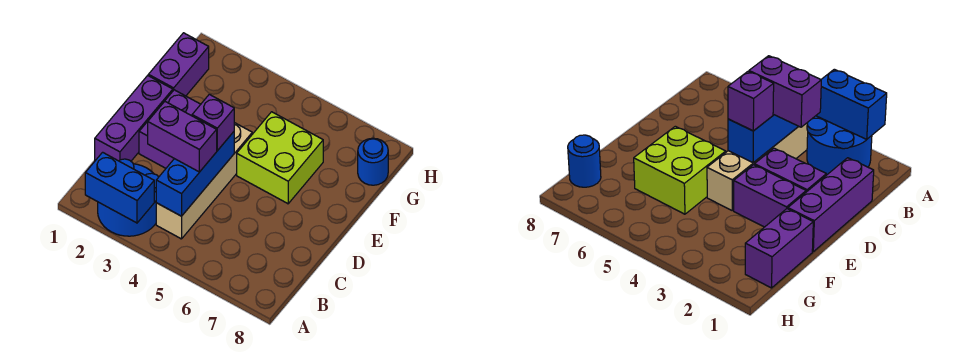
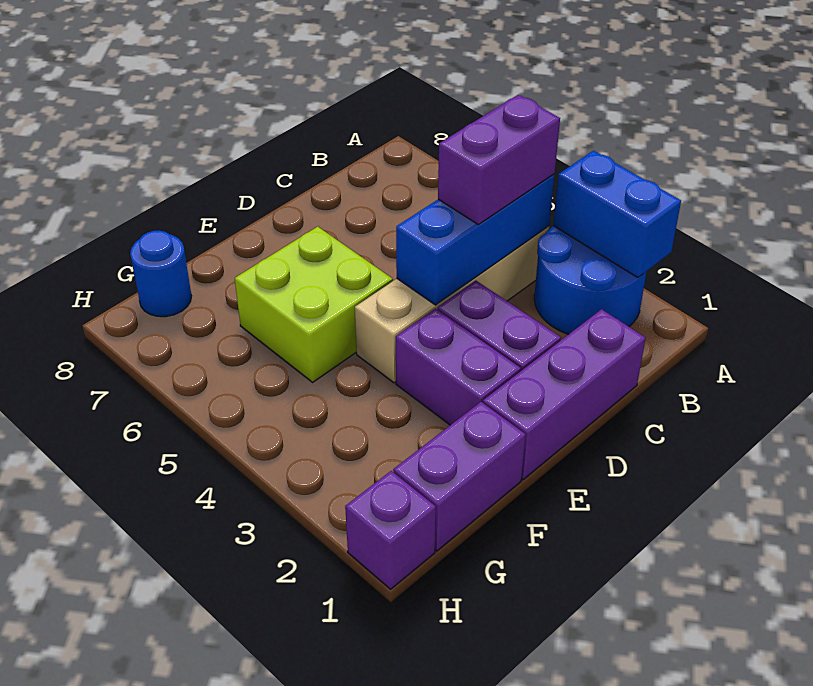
purple 1x2 brick [148,102,217,172] -> purple 1x2 brick turned to [438,95,560,224]
purple 1x1 brick [192,94,234,151] -> purple 1x1 brick moved to [345,471,436,589]

